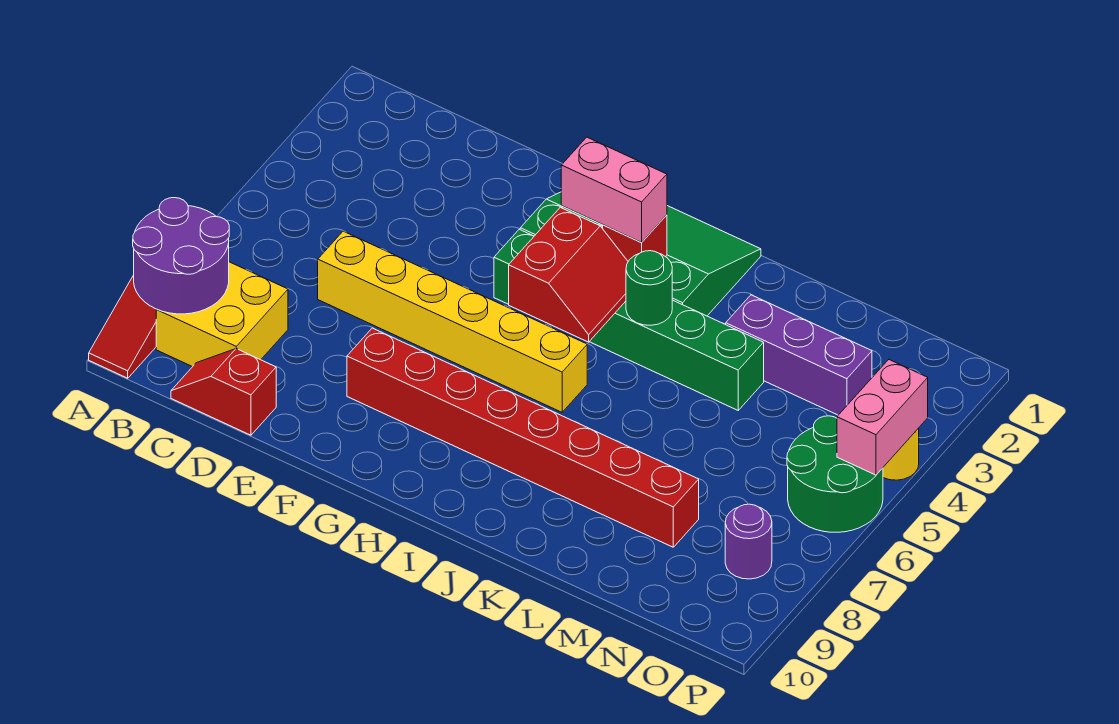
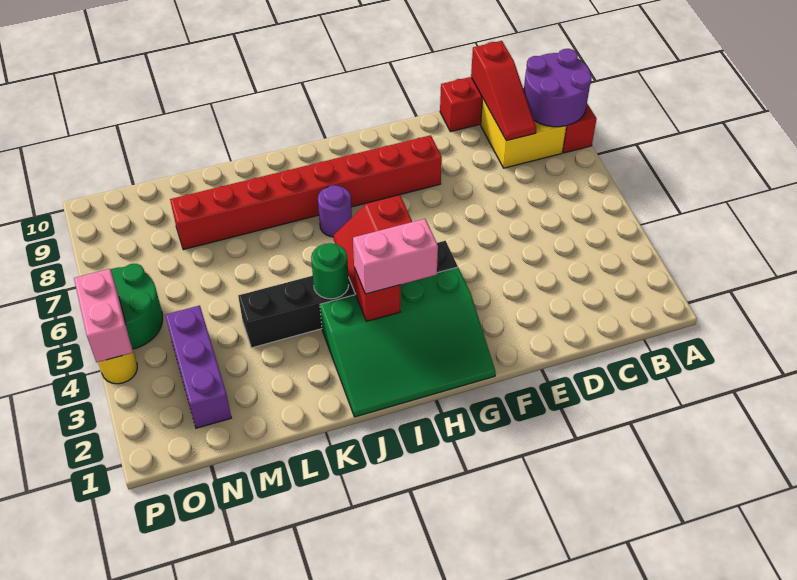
none -> red 1x3 slope [471,41,536,141]
yellow 1x6 brick [318,231,587,412] -> none
green 1x6 brick [494,229,764,410] -> black 1x6 brick [238,241,458,348]
purple 1x3 brick [726,295,872,415] -> purple 1x3 brick turned to [165,305,231,428]
purple 1x1 round brick [725,504,772,579] -> purple 1x1 round brick moved to [318,185,352,237]

